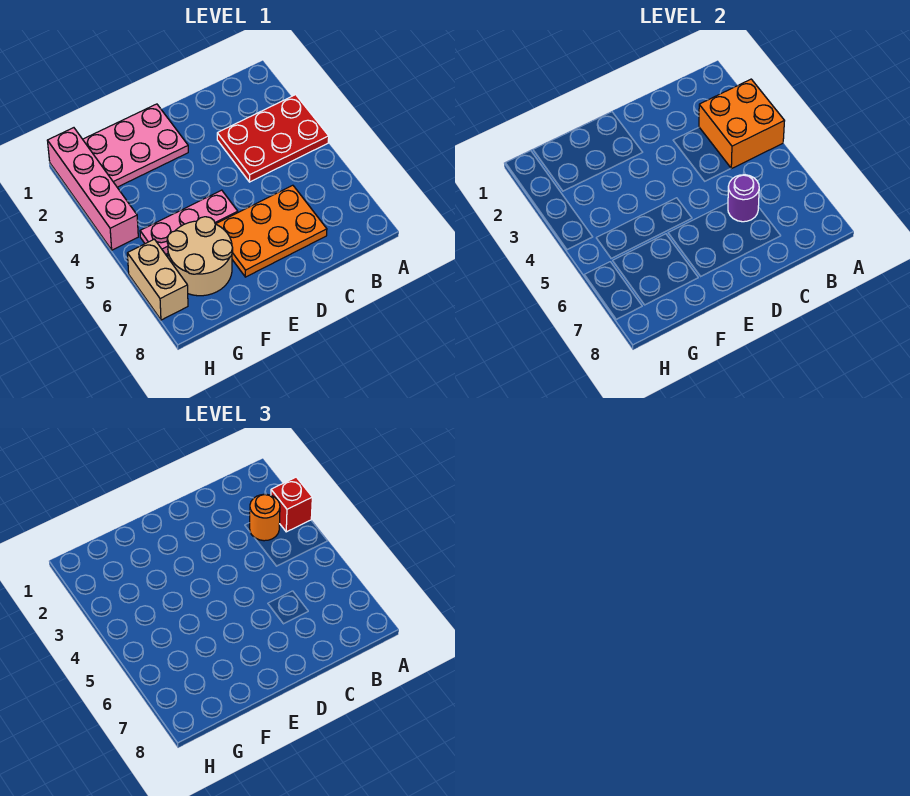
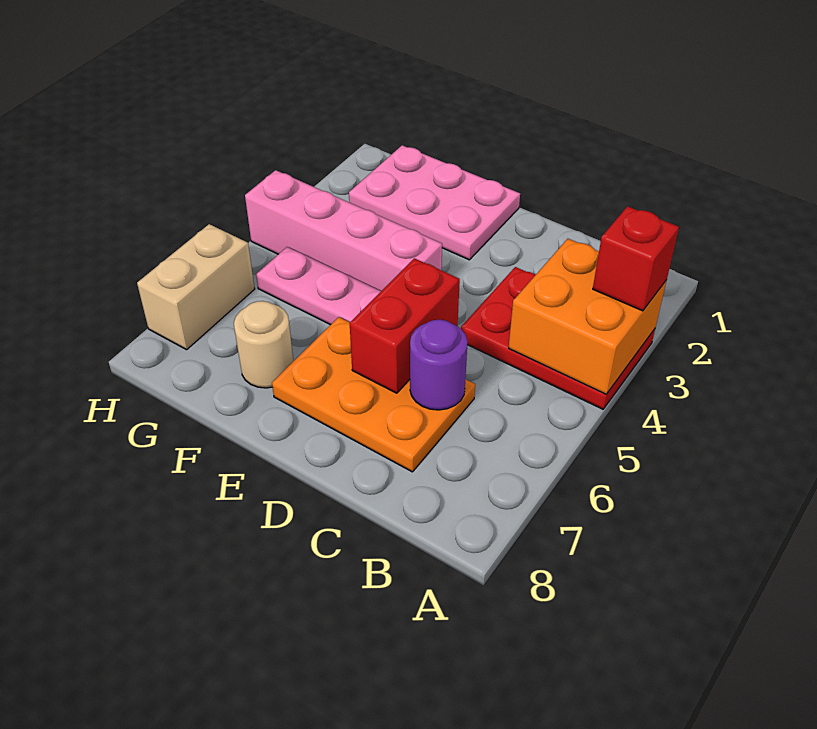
orange 1x1 round brick [250,494,280,541] -> none
none -> red 1x2 brick [350,258,460,393]
tan 2x2 round brick [167,217,233,296] -> tan 1x1 round brick [234,301,293,388]
pink 1x4 brick [47,128,138,250] -> pink 1x4 brick turned to [245,170,442,291]

